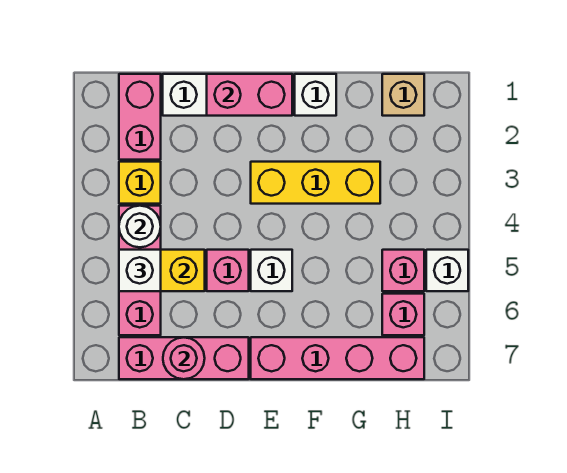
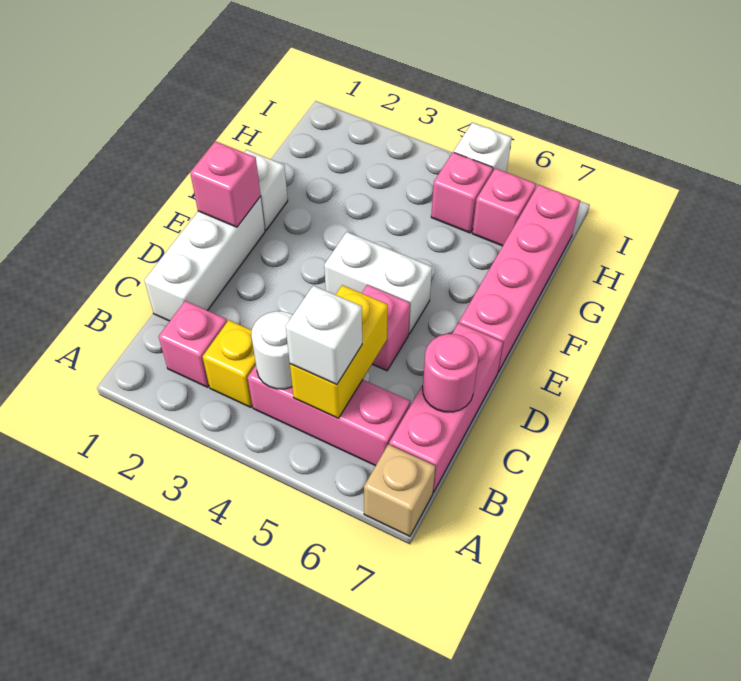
pink 1x2 brick [119,74,161,160] -> pink 1x1 brick [159,301,227,387]
pink 1x2 brick [207,74,292,116] -> pink 1x1 brick [190,141,261,227]
yellow 1x3 brick [251,162,380,204] -> none
white 1x1 brick [251,250,292,291] -> white 1x2 brick [324,232,432,334]
tan 1x1 brick [382,74,424,116] -> tan 1x1 brick moved to [364,444,435,536]

